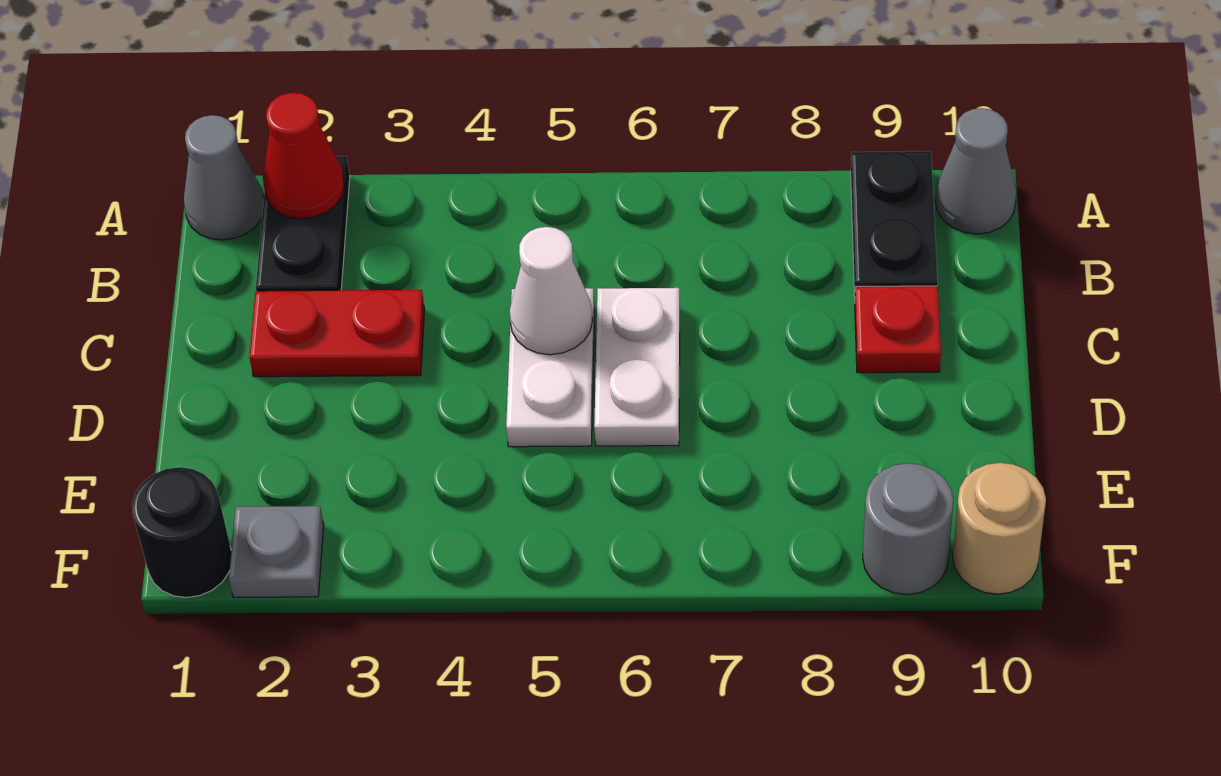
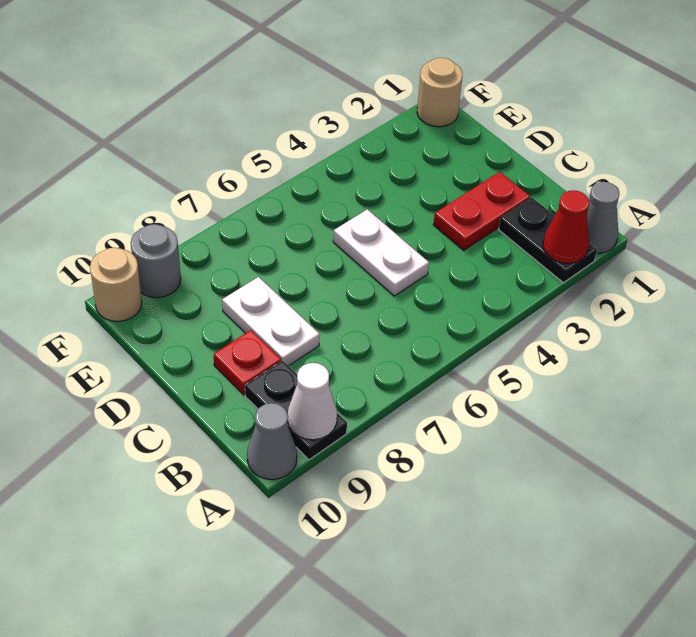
white 1x1 cone [509,227,593,355] -> white 1x1 cone moved to [288,363,337,440]
white 1x2 plate [594,288,680,446] -> white 1x2 plate moved to [222,277,320,366]
black 1x1 round brick [132,467,231,598] -> tan 1x1 round brick [417,58,462,127]
grey 1x1 plate [229,506,324,597] -> none

